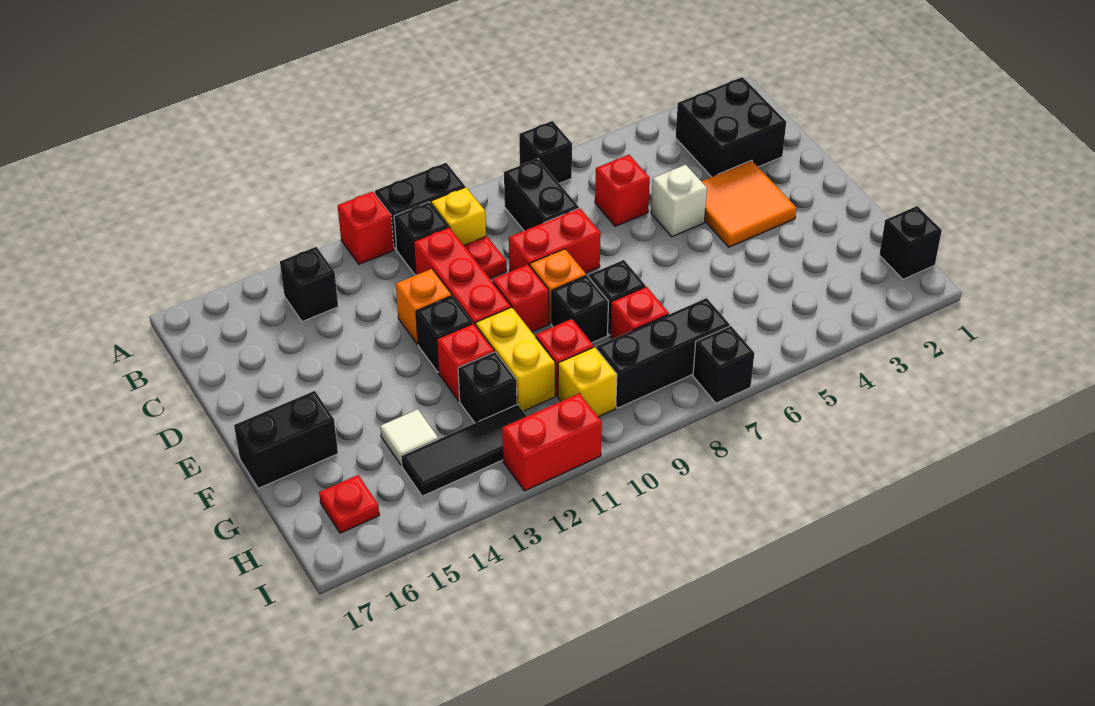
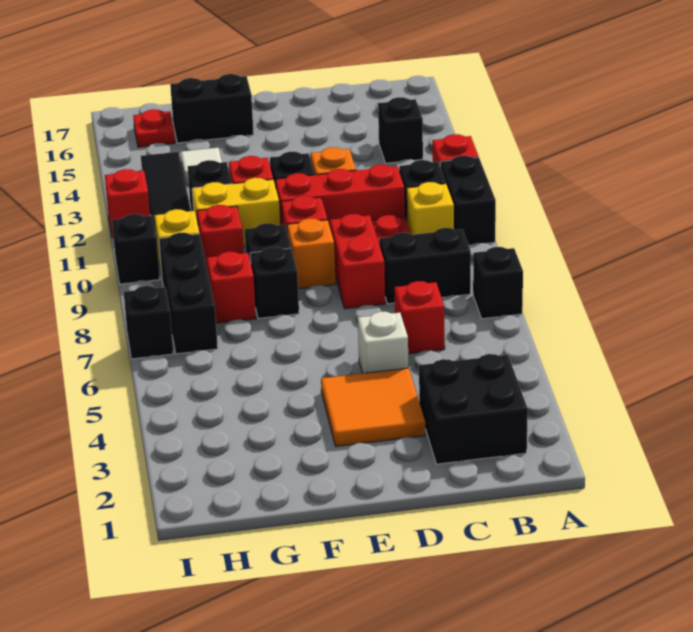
black 1x2 brick [234,391,338,488] -> black 1x2 brick turned to [170,74,254,143]
black 1x1 brick [879,206,942,279] -> black 1x1 brick moved to [112,214,160,284]
red 1x2 brick [502,393,602,491] -> red 1x1 brick [105,169,150,238]

